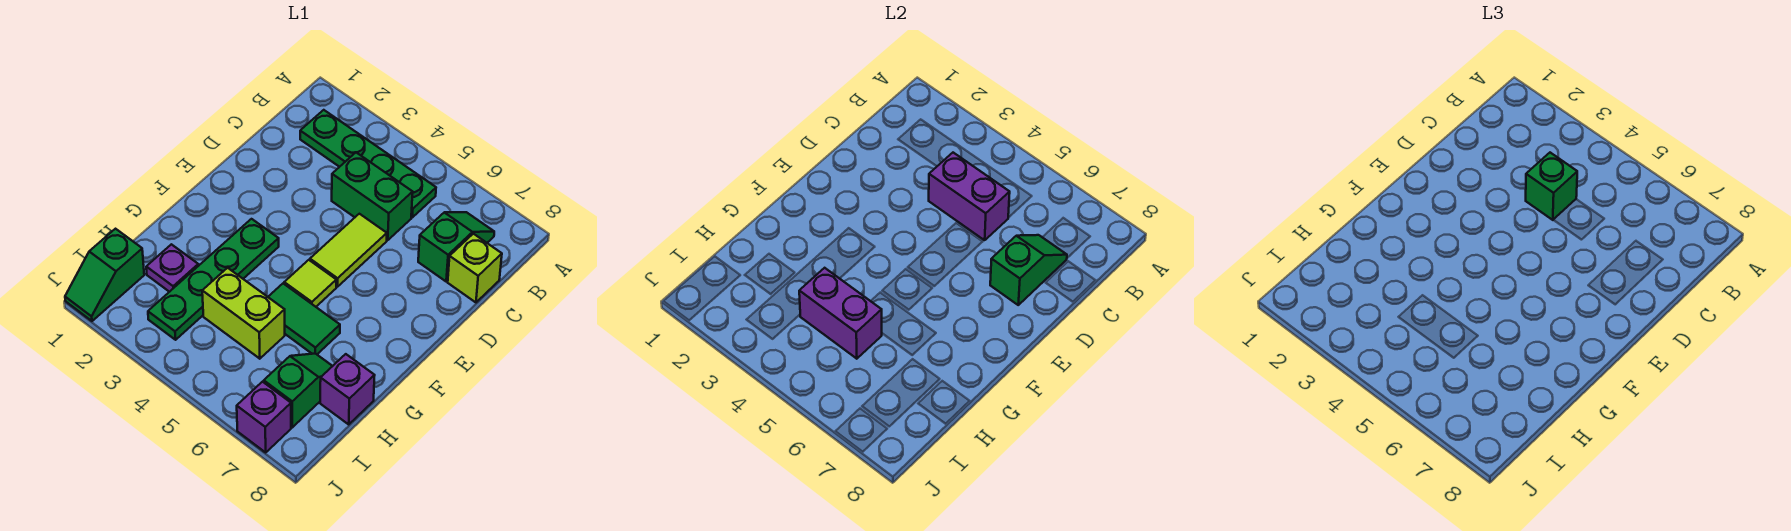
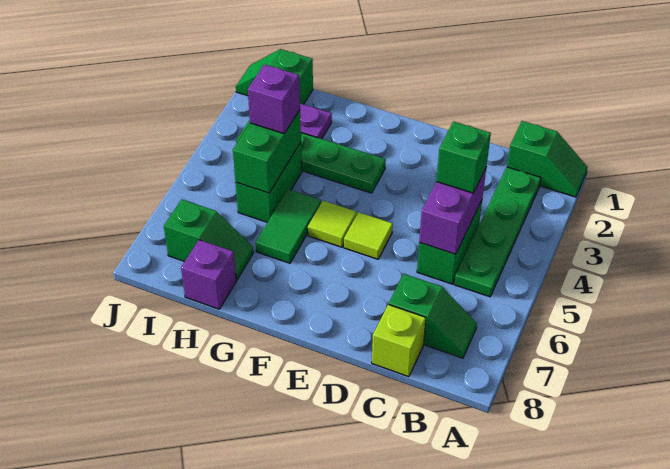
green 1x2 slope [990,235,1067,305] -> green 1x2 slope moved to [507,121,587,197]
lime 1x2 tile [310,214,387,287] -> lime 1x1 tile [344,212,393,259]
lime 1x2 brick [202,268,285,359] -> green 1x2 brick [235,142,302,222]
purple 1x2 brick [799,268,882,359] -> green 1x2 brick [233,110,301,193]
purple 1x1 brick [237,382,291,452] -> purple 1x1 brick moved to [248,64,300,134]

